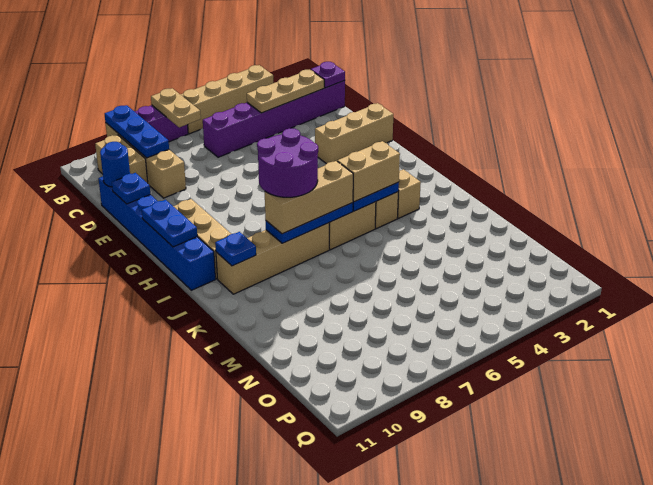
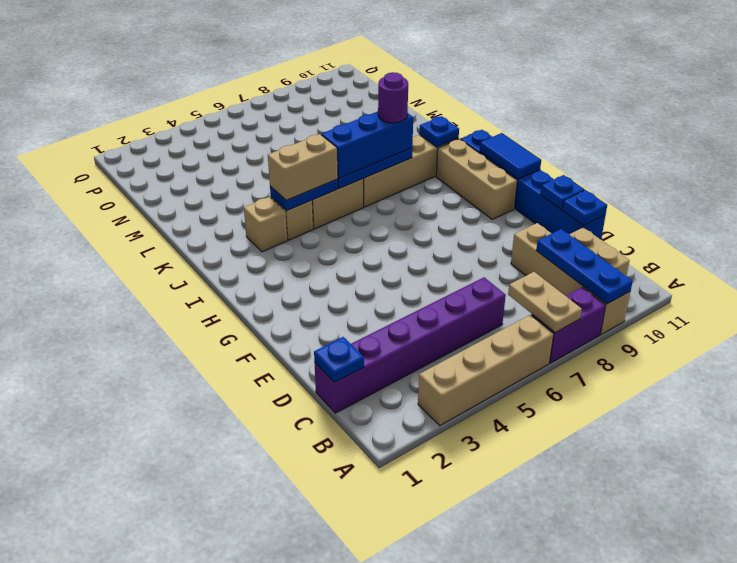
purple 1x1 plate [311,62,345,88] -> blue 1x1 plate [314,337,364,382]
tan 1x3 plate [247,70,324,113] -> none
blue 1x1 round brick [100,142,130,187] -> blue 1x1 plate [562,190,607,226]
tan 1x3 brick [315,103,393,164] -> none
blue 1x2 plate [142,200,197,247] -> blue 1x2 tile [480,133,541,179]
purple 2x2 round brick [257,128,318,197] -> purple 1x1 round brick [378,72,408,123]
tan 1x3 brick [265,161,353,234] -> blue 1x3 brick [321,111,413,178]

